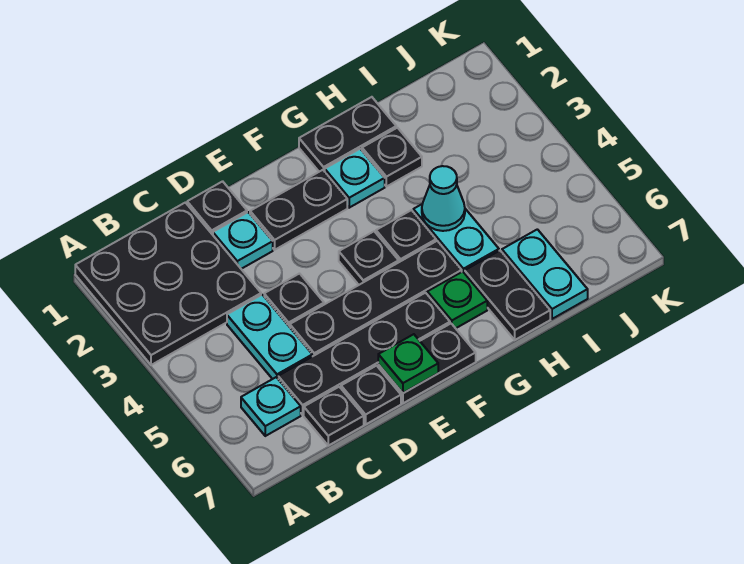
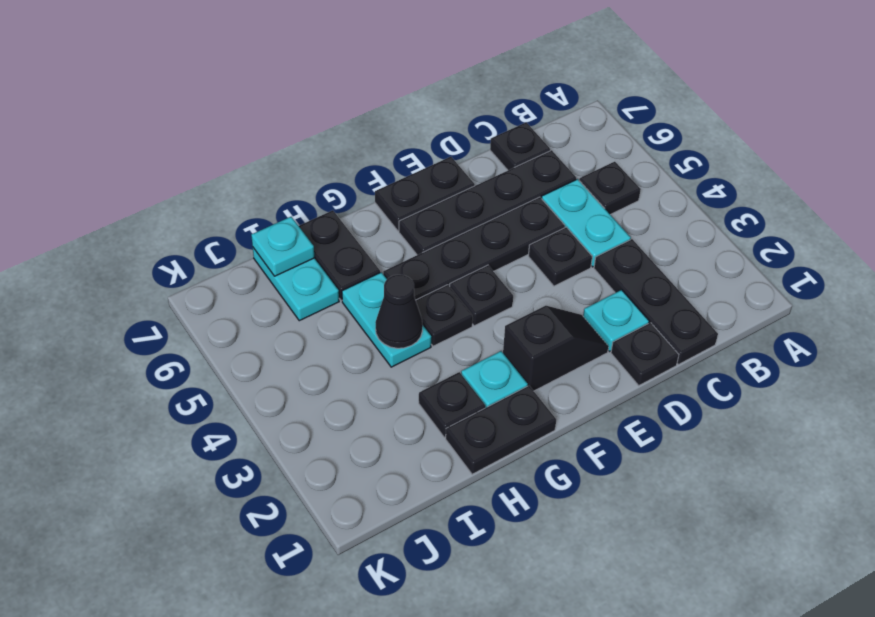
black 3x3 plate [75,203,261,365] -> black 1x3 plate [594,239,718,365]
cyan 1x1 plate [241,377,301,436] -> cyan 1x1 plate moved to [251,217,314,276]
black 1x1 plate [341,366,401,424] -> black 1x1 plate moved to [579,162,641,215]
black 1x2 plate [250,170,347,250] -> black 1x2 slope [503,306,609,391]
green 1x1 plate [378,334,438,393] -> none
green 1x1 plate [427,272,487,328] -> none
cyan 1x1 cone [422,166,465,231] -> black 1x1 cone [375,275,423,348]

